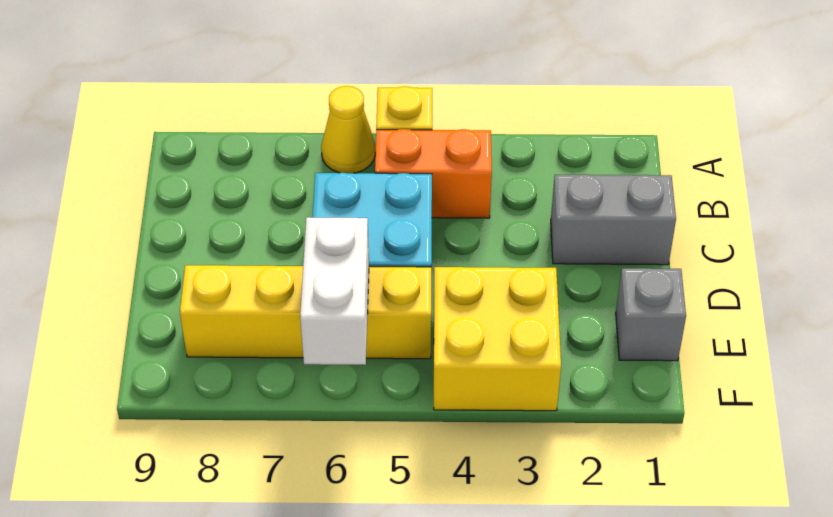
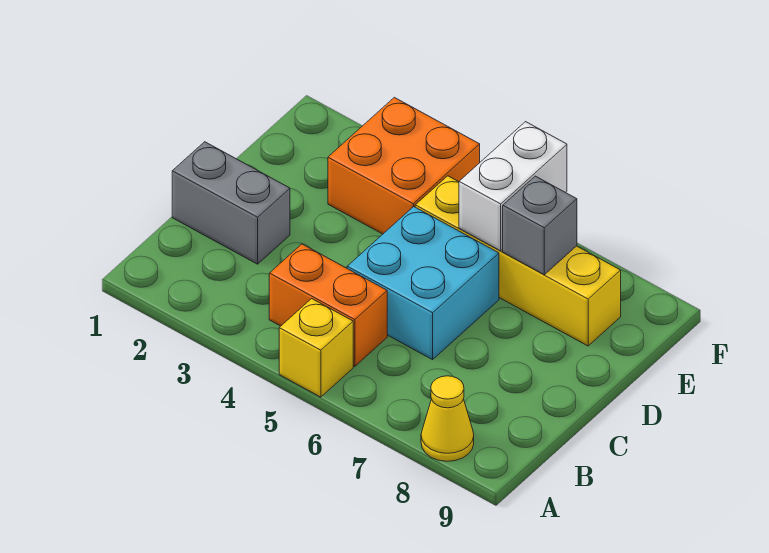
yellow 1x1 cone [321,86,375,173] -> yellow 1x1 cone moved to [421,376,474,461]
grey 1x1 brick [616,268,686,361] -> grey 1x1 brick moved to [503,176,577,275]
yellow 2x2 brick [434,267,561,411] -> orange 2x2 brick [328,97,480,234]

